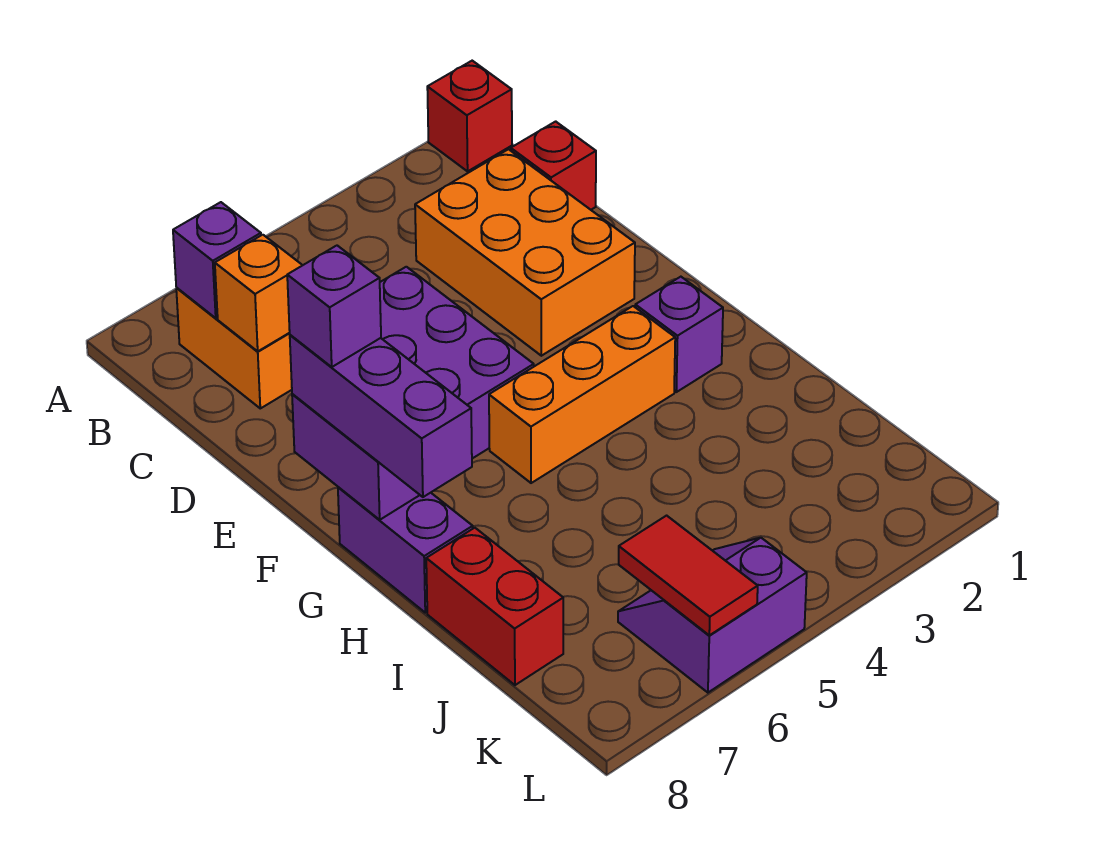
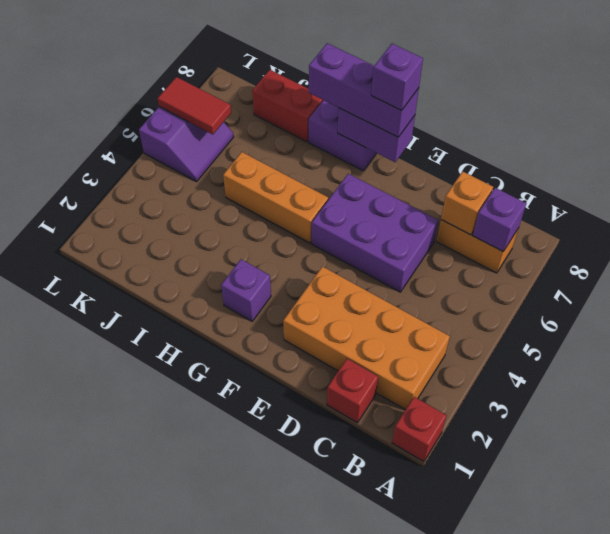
orange 2x3 brick [415,149,635,356] -> orange 2x4 brick [283,267,450,410]
orange 1x3 brick [489,306,675,483] -> orange 1x3 brick turned to [223,152,328,243]

